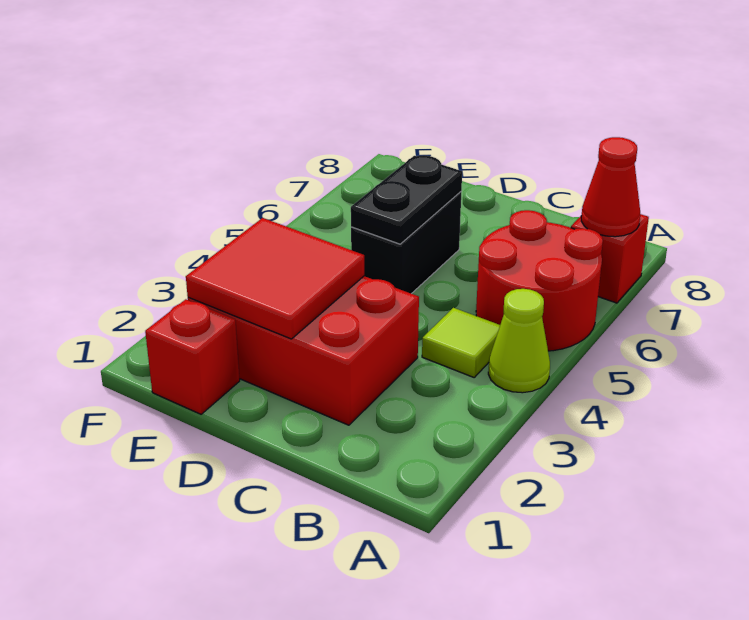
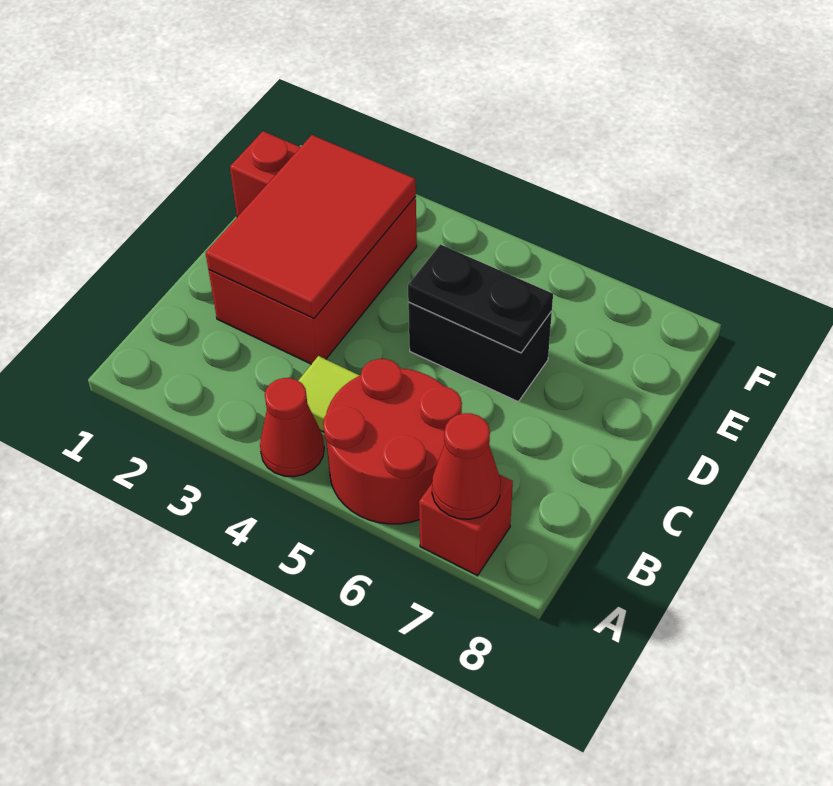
lime 1x1 cone [488,289,550,393] -> red 1x1 cone [260,378,324,477]
red 2x2 tile [186,218,364,339] -> red 2x3 tile [206,135,416,318]

